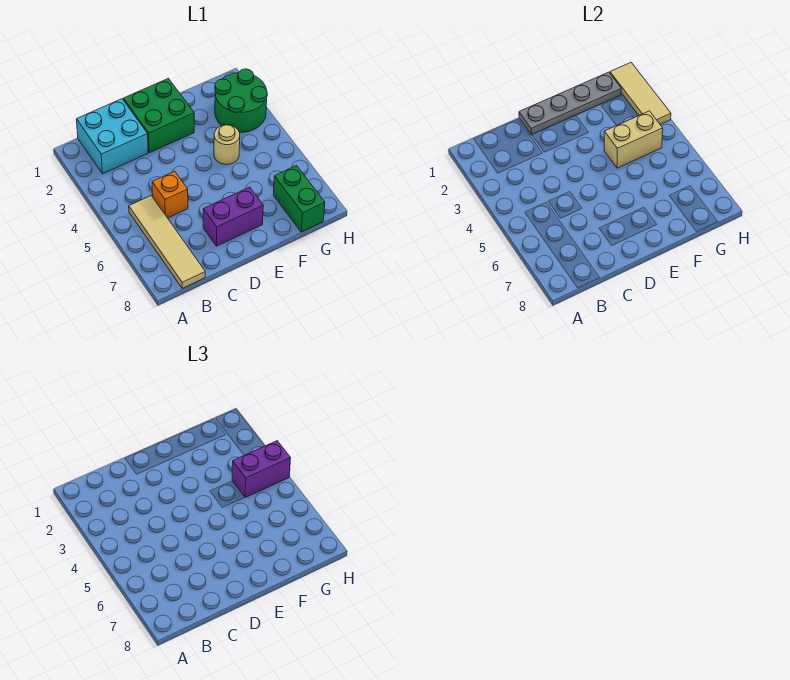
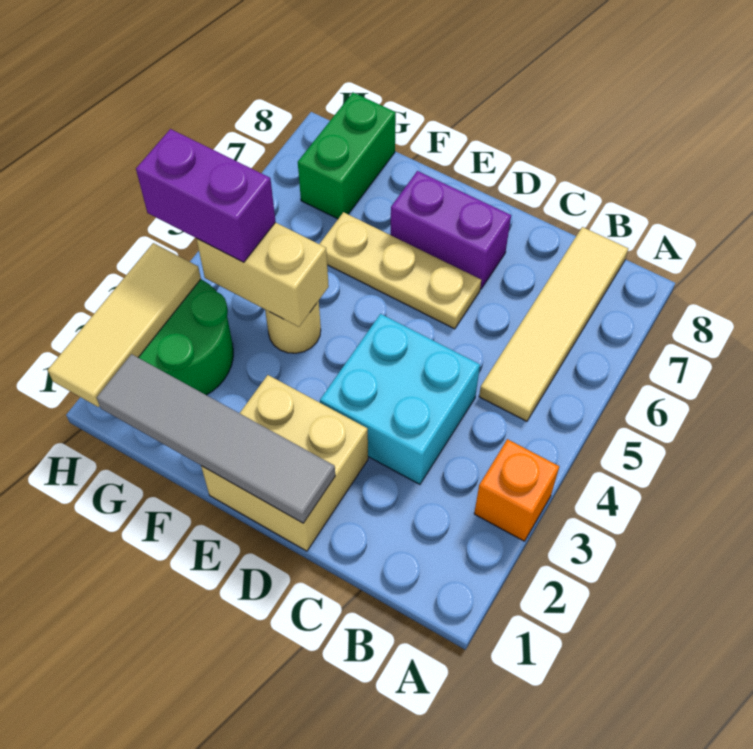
cyan 2x2 brick [76,99,148,174] -> cyan 2x2 brick moved to [320,314,480,484]
orange 1x1 brick [152,171,188,218] -> orange 1x1 brick moved to [474,439,559,541]
green 2x2 brick [123,78,194,153] -> tan 2x2 brick [201,375,368,551]
grey 1x4 plate [519,72,621,135] -> grey 1x4 tile [96,354,335,523]
none -> tan 1x3 plate [320,212,481,329]

